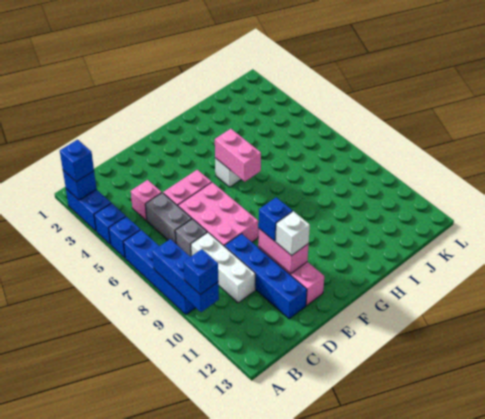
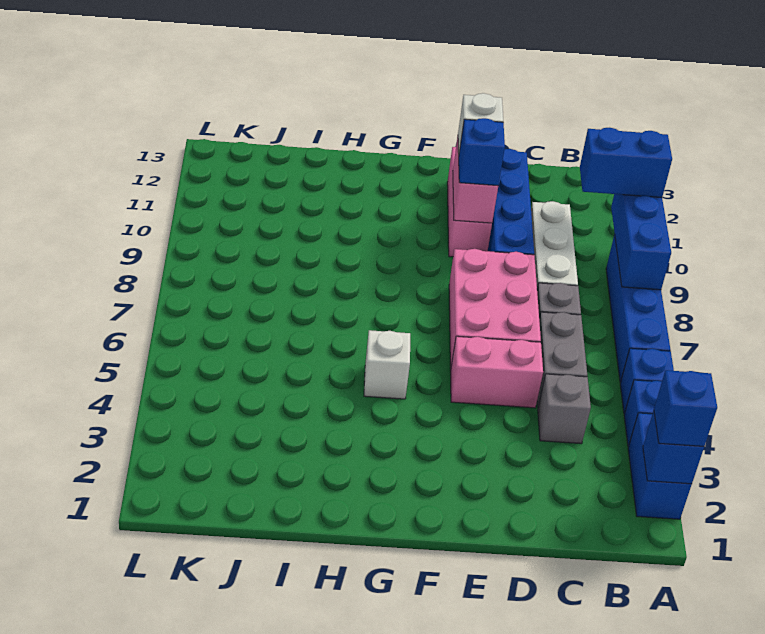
blue 1x1 brick [183,249,218,294] -> blue 1x2 brick [580,128,672,197]
pink 1x1 brick [131,180,162,221] -> grey 1x1 brick [538,374,591,444]
pink 1x2 brick [215,129,261,182] -> none

